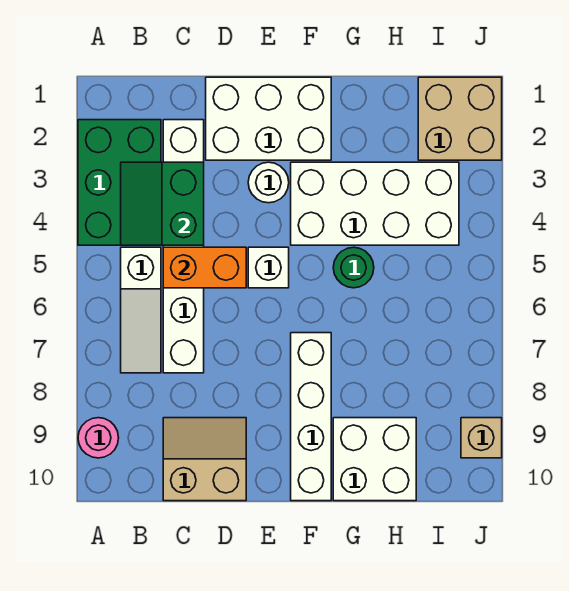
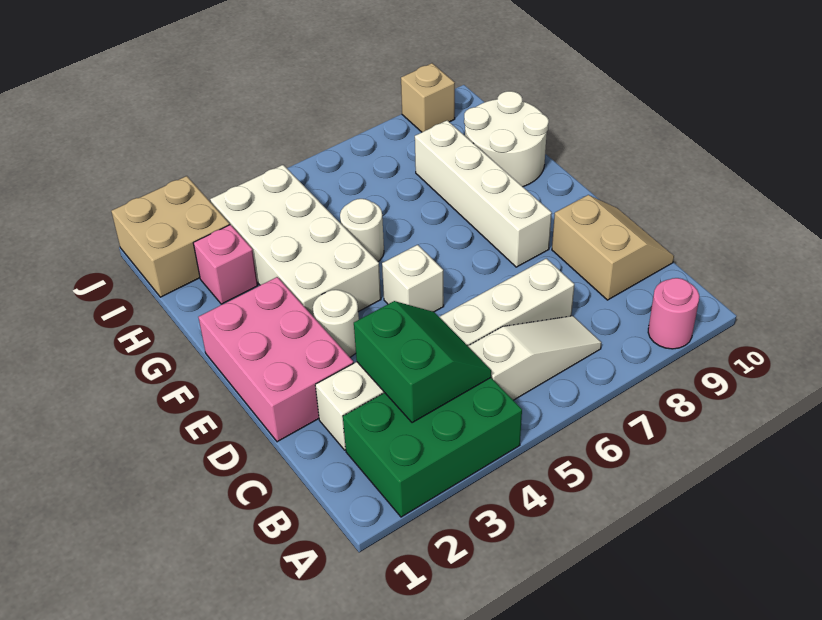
green 2x2 slope [121,162,204,245] -> green 2x2 slope turned to [354,301,491,423]
orange 1x2 brick [163,247,246,288] -> none
tan 2x2 slope [163,418,246,501] -> tan 2x2 slope turned to [552,195,674,300]
white 2x3 brick [206,77,331,160] -> pink 2x3 brick [198,277,353,442]
white 1x4 brick [291,333,331,501] -> white 1x4 brick turned to [415,121,552,267]
green 1x1 round brick [333,247,374,288] -> white 1x1 round brick [340,199,384,261]
white 2x2 brick [333,418,416,501] -> white 2x2 round brick [464,91,549,187]
none -> pink 1x1 brick [193,225,258,304]

